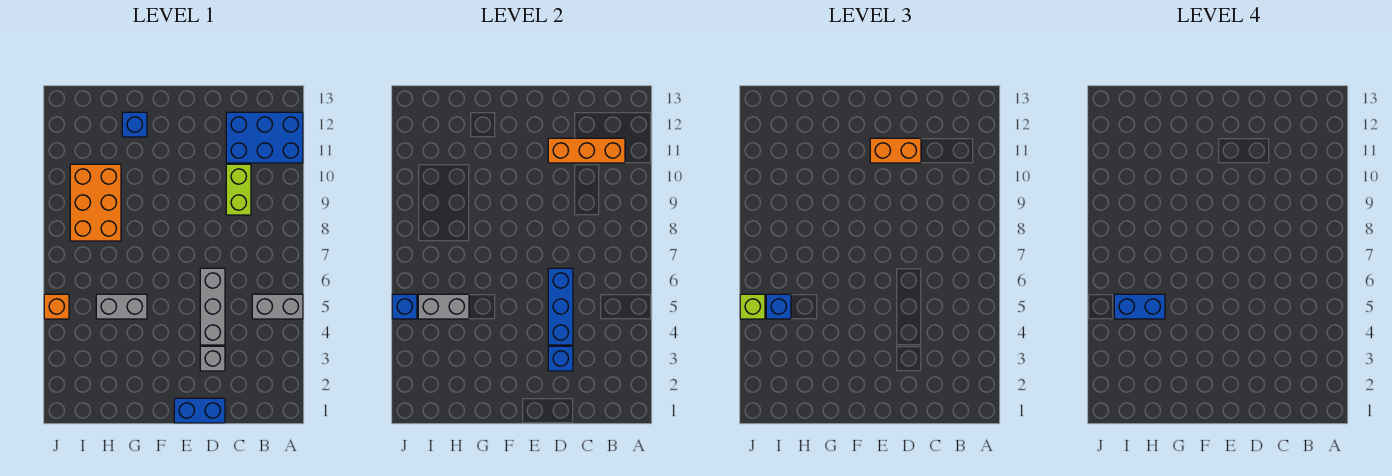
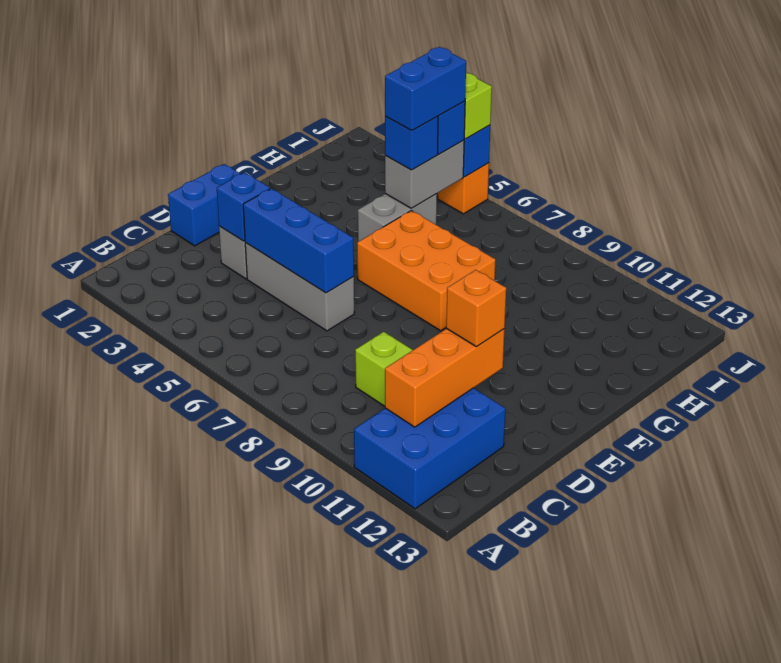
grey 1x2 brick [252,294,303,319] -> none
orange 1x2 brick [870,138,921,163] -> orange 1x1 brick [446,270,506,347]
blue 1x1 brick [122,112,147,137] -> blue 1x1 brick moved to [385,116,438,170]
orange 2x3 brick [70,164,121,241] -> orange 2x3 brick moved to [357,211,495,331]

